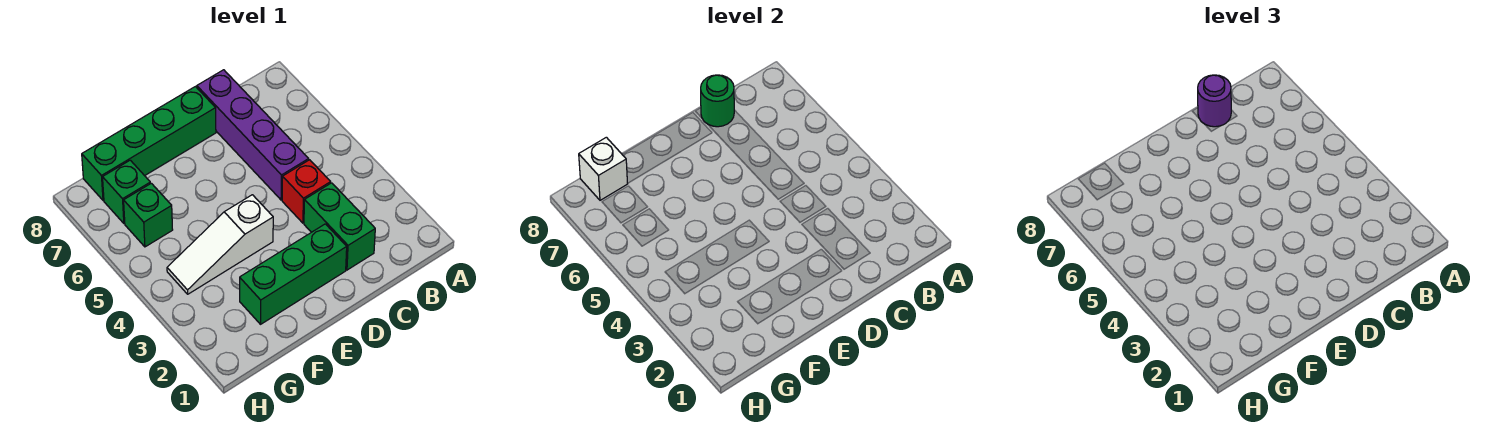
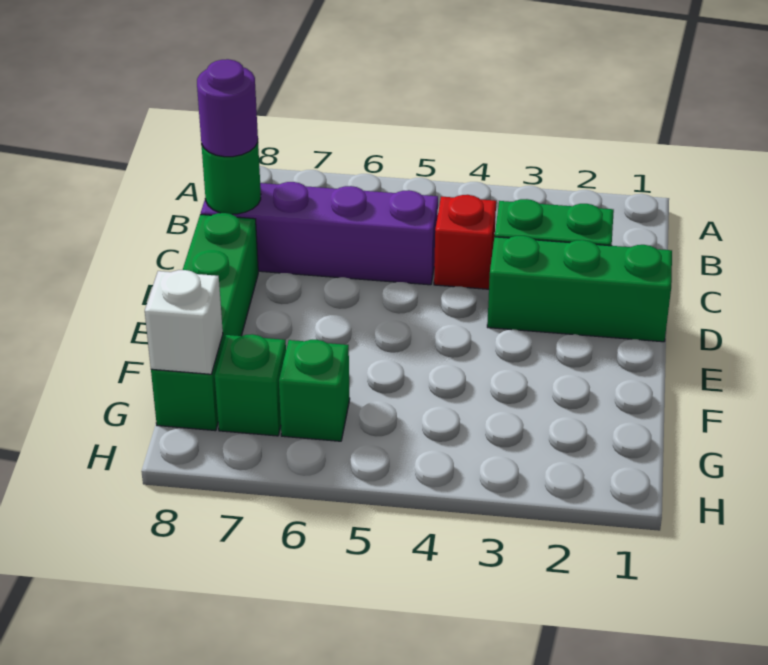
green 1x3 brick [240,224,347,324] -> green 1x3 brick turned to [487,236,672,342]
white 1x3 slope [167,195,273,294] -> none

